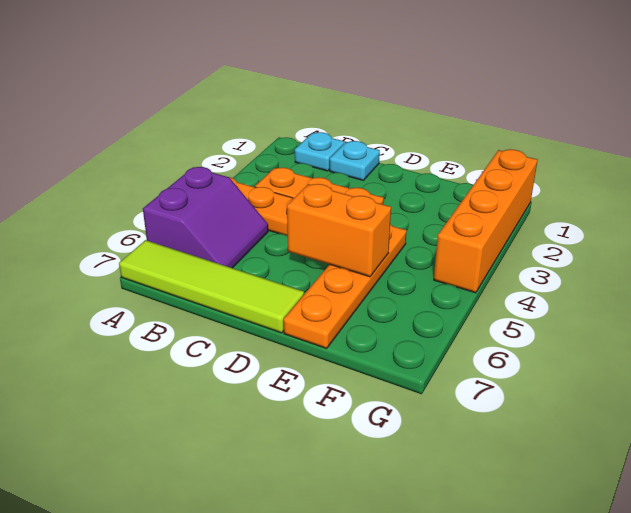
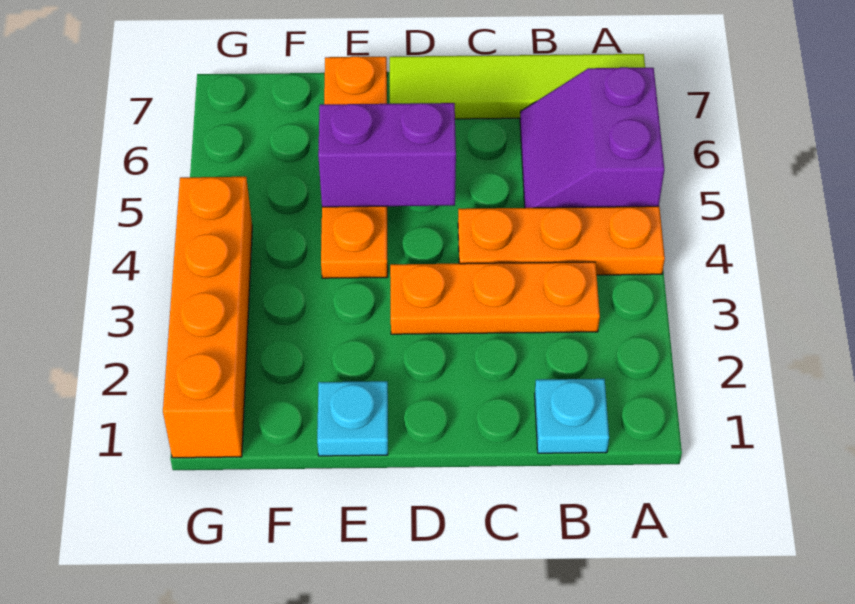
cyan 1x1 plate [330,141,380,180] -> cyan 1x1 plate moved to [317,381,388,456]
orange 1x2 brick [287,184,391,277] -> purple 1x2 brick [318,103,456,207]

